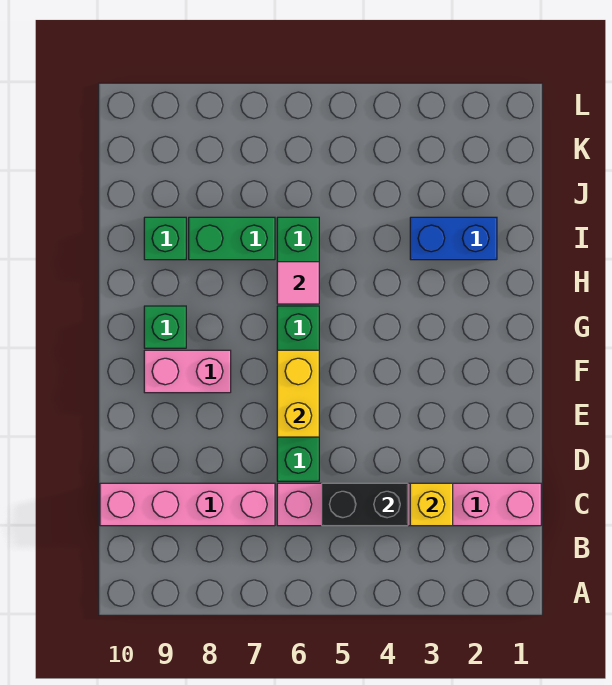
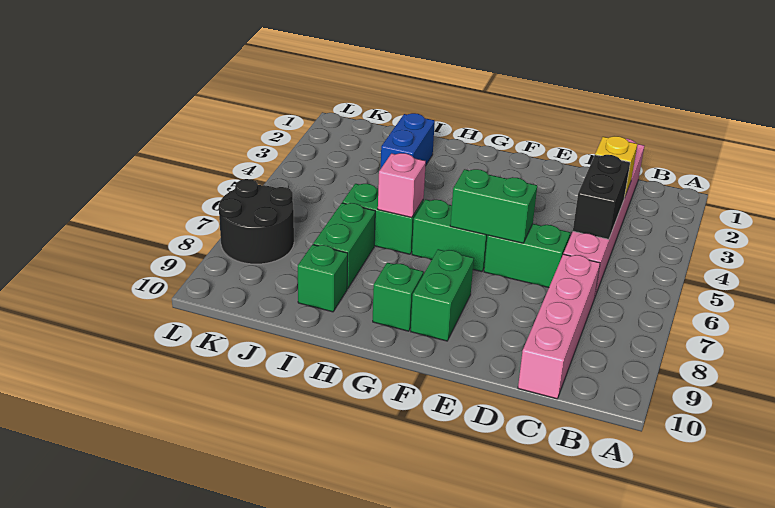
yellow 1x2 brick [277,350,319,437] -> green 1x2 brick [450,169,537,243]
pink 1x2 brick [144,350,231,393] -> green 1x2 brick [411,249,474,341]
pink 1x1 tile [277,262,319,304] -> pink 1x1 brick [378,153,426,217]
none -> black 2x2 round brick [219,179,294,264]

